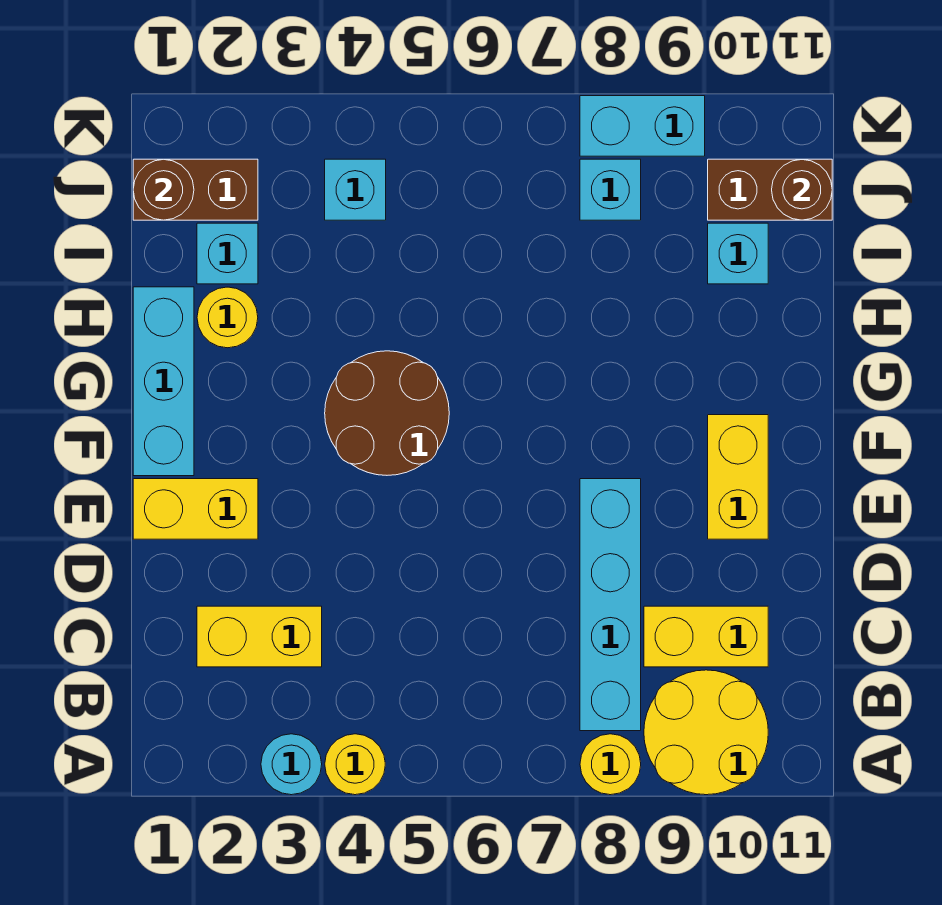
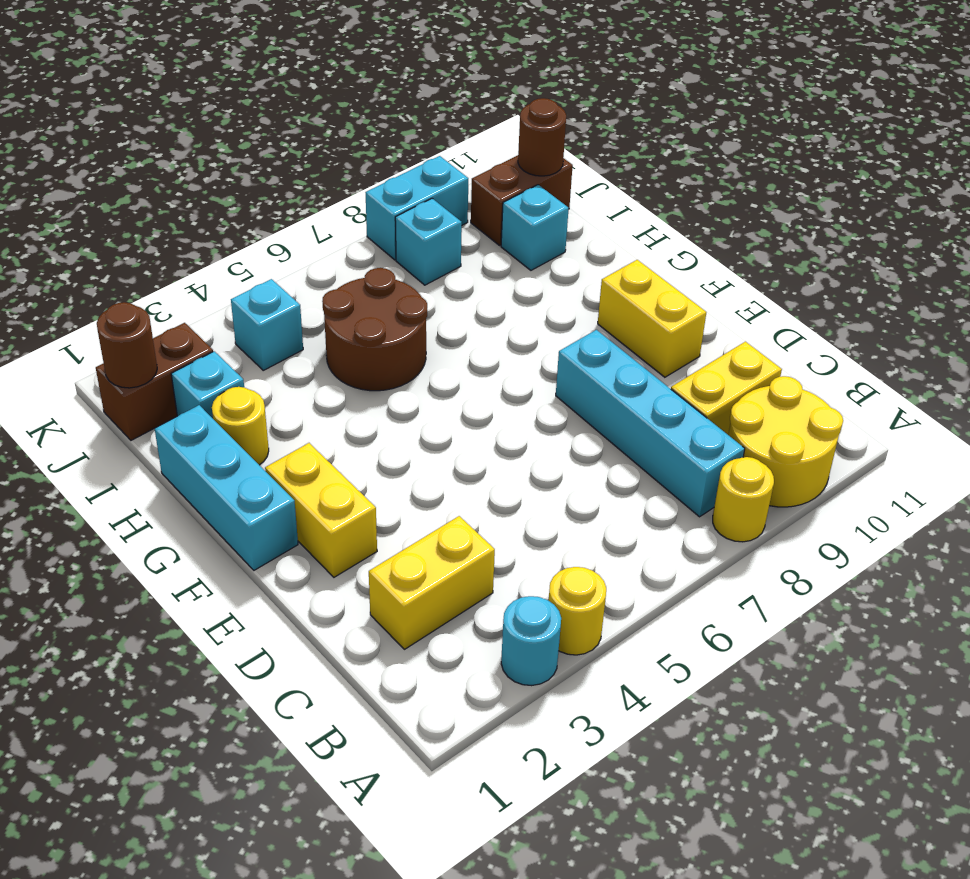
yellow 1x2 brick [133,479,258,539] -> yellow 1x2 brick turned to [265,443,377,577]
brown 2x2 round brick [325,351,449,475] -> brown 2x2 round brick moved to [322,268,427,391]

